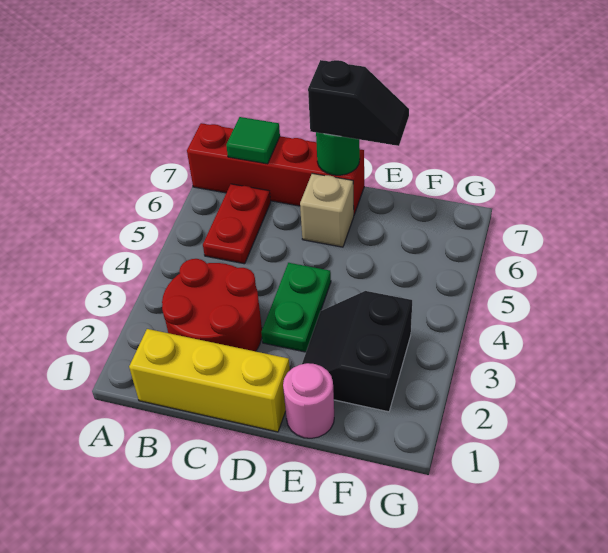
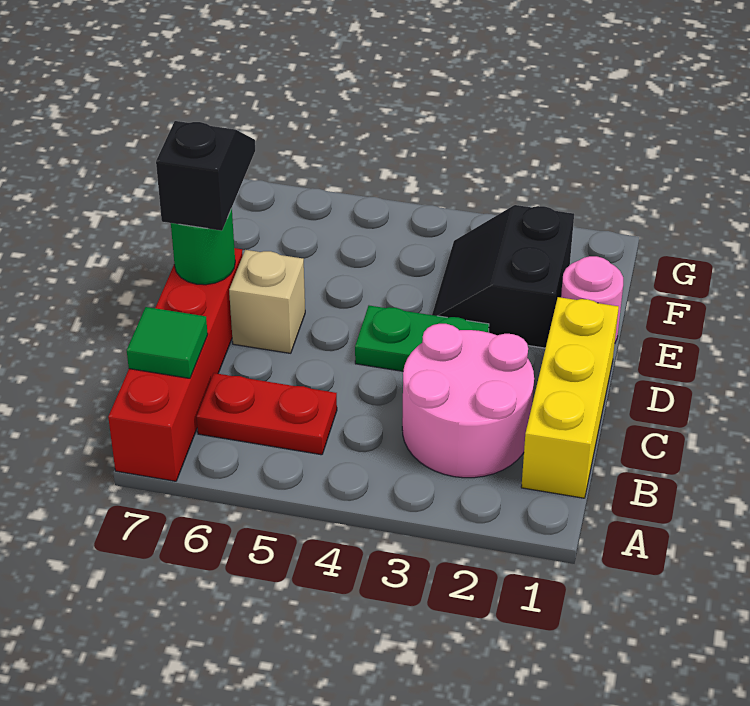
red 2x2 round brick [162,259,262,351] -> pink 2x2 round brick [402,324,534,478]
black 2x2 slope [302,291,412,412] -> black 2x2 slope turned to [432,205,574,348]

